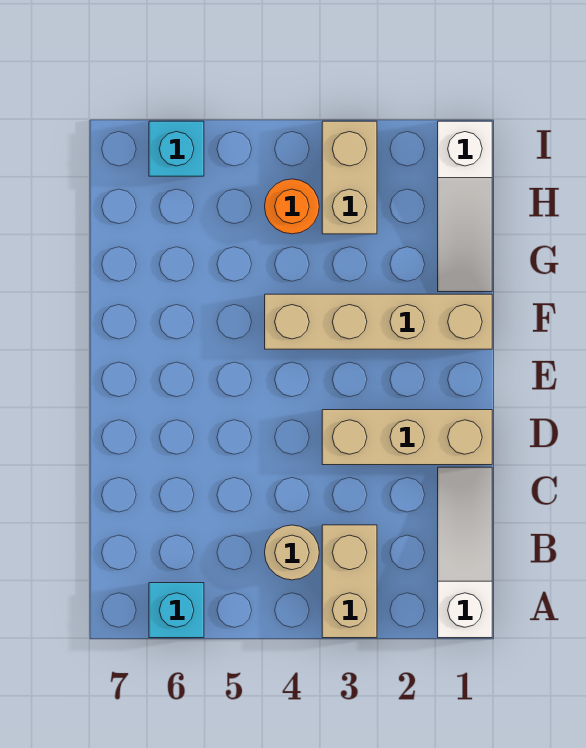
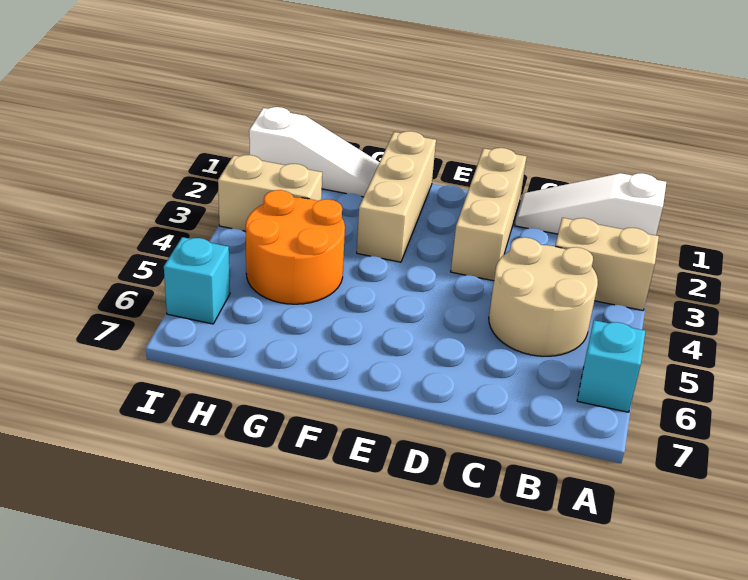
tan 1x1 round brick [265,525,319,580] -> tan 2x2 round brick [489,237,598,356]
tan 1x4 brick [265,294,492,349] -> tan 1x3 brick [357,131,436,262]
orange 1x1 round brick [265,179,319,234] -> orange 2x2 round brick [246,190,345,304]

